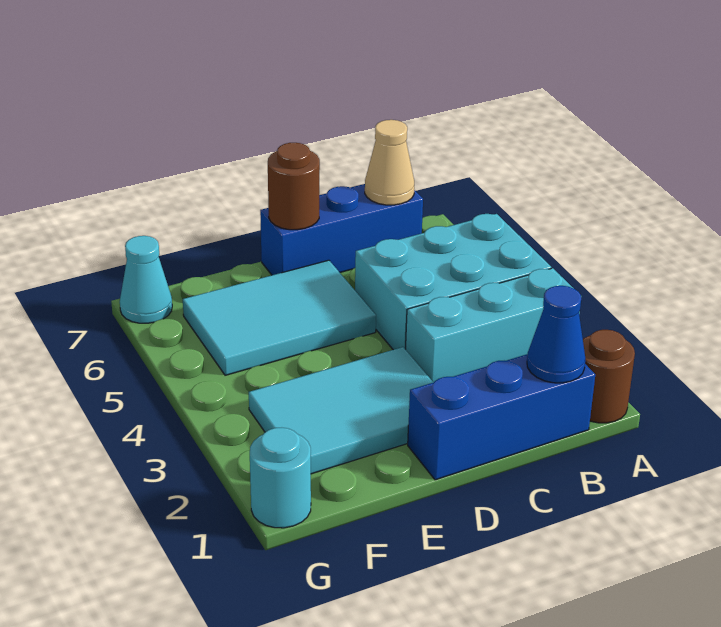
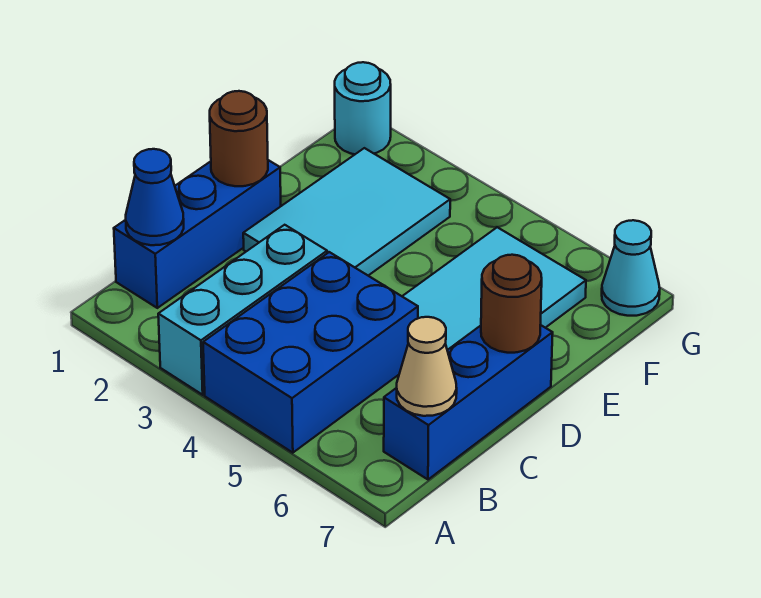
brown 1x1 round brick [583,330,635,423] -> brown 1x1 round brick moved to [210,91,268,186]
cyan 2x3 brick [355,214,551,350] -> blue 2x3 brick [203,252,418,453]

